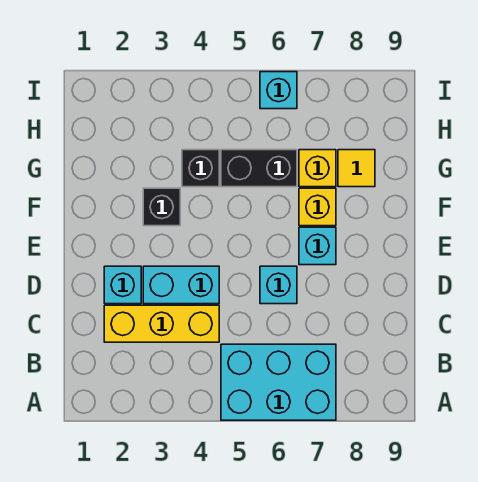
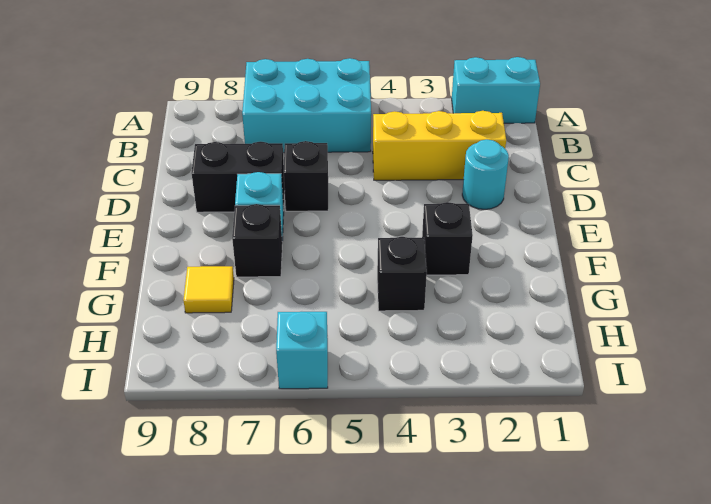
cyan 1x1 brick [104,266,141,304] -> cyan 1x1 round brick [462,139,509,209]
cyan 1x2 brick [143,266,219,304] -> cyan 1x2 brick moved to [452,57,540,123]
cyan 1x1 brick [260,266,297,304] -> black 1x1 brick [284,141,328,211]
yellow 1x1 brick [299,188,336,226] -> black 1x1 brick [232,204,282,277]
black 1x2 brick [221,150,297,187] -> black 1x2 brick moved to [192,142,285,212]
yellow 1x1 brick [299,150,336,187] -> none

